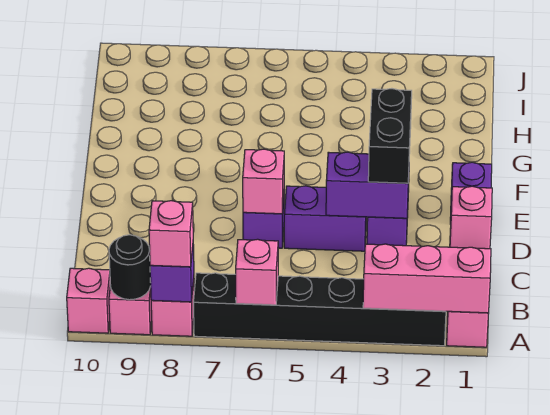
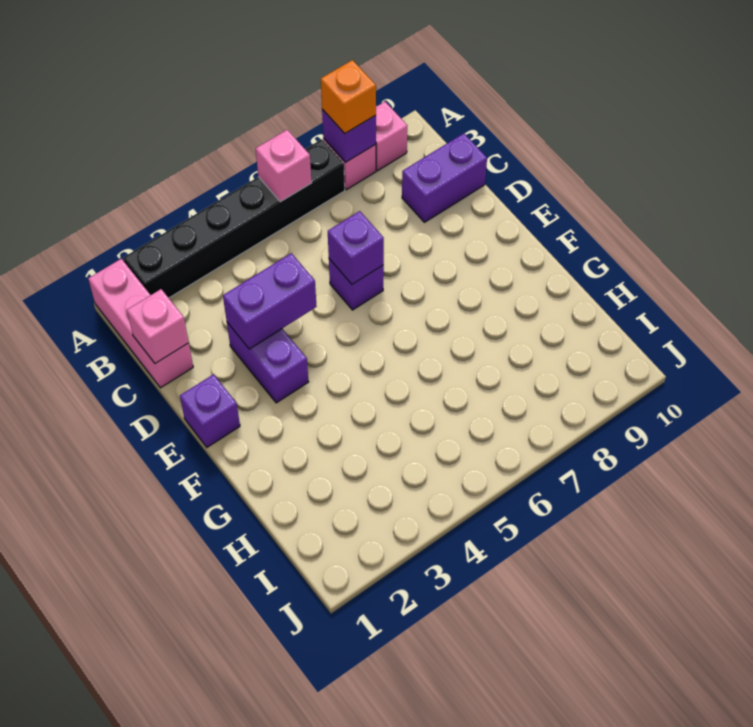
pink 1x3 brick [363,244,491,313] -> none
pink 1x1 brick [149,201,193,267] -> orange 1x1 brick [321,60,376,133]
black 1x1 round brick [109,235,151,300] -> none
pink 1x1 brick [67,268,110,333] -> none
black 1x2 brick [368,89,412,183] -> none
purple 1x2 brick [284,186,366,251] -> purple 1x2 brick moved to [402,133,487,222]
pink 1x1 brick [243,149,284,214] -> purple 1x1 brick [328,211,384,284]

